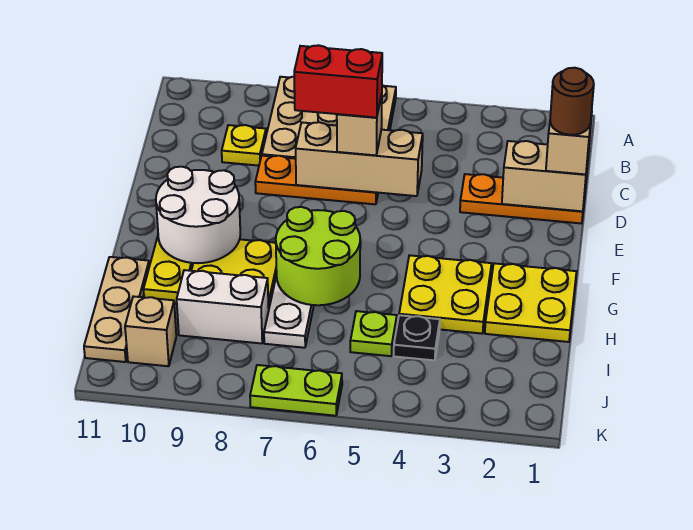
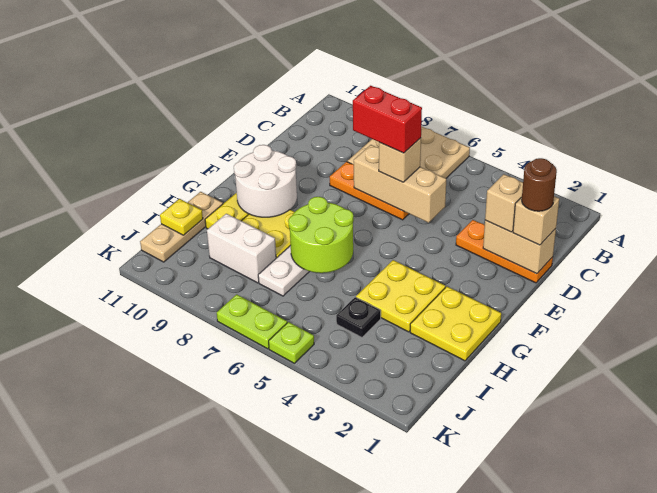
yellow 1x1 plate [222,125,266,166] -> yellow 1x1 plate moved to [160,199,203,235]
lime 1x1 plate [350,311,397,356] -> lime 1x1 plate moved to [269,322,314,363]
tan 1x1 brick [125,296,176,366] -> tan 1x1 brick moved to [485,174,523,232]

